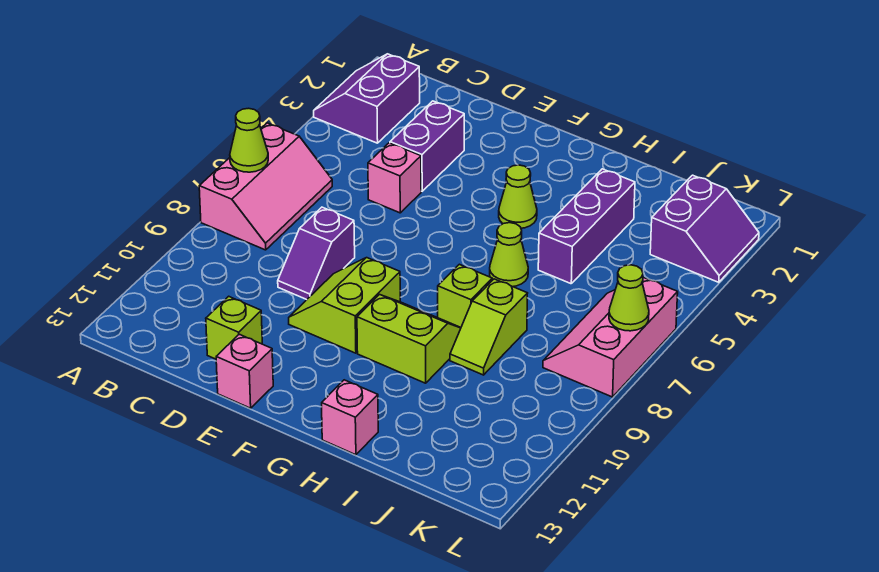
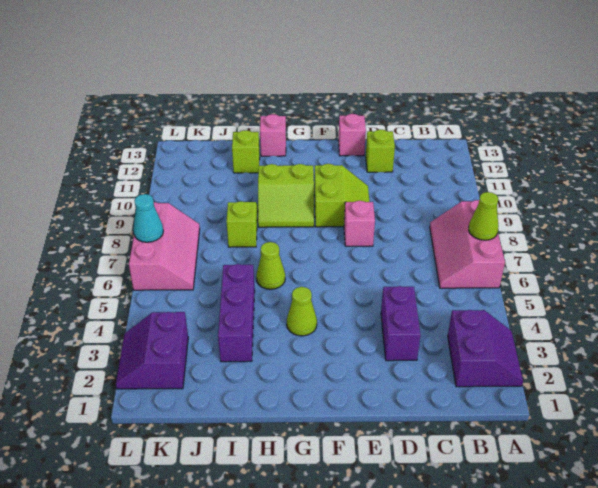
pink 1x1 brick [368,143,421,213] -> pink 1x1 brick moved to [344,201,375,246]
purple 1x2 slope [278,207,355,300] -> none
lime 1x1 brick [438,264,492,327] -> lime 1x1 brick moved to [232,130,260,173]
lime 1x1 cone [609,265,649,331] -> cyan 1x1 cone [134,194,163,242]

